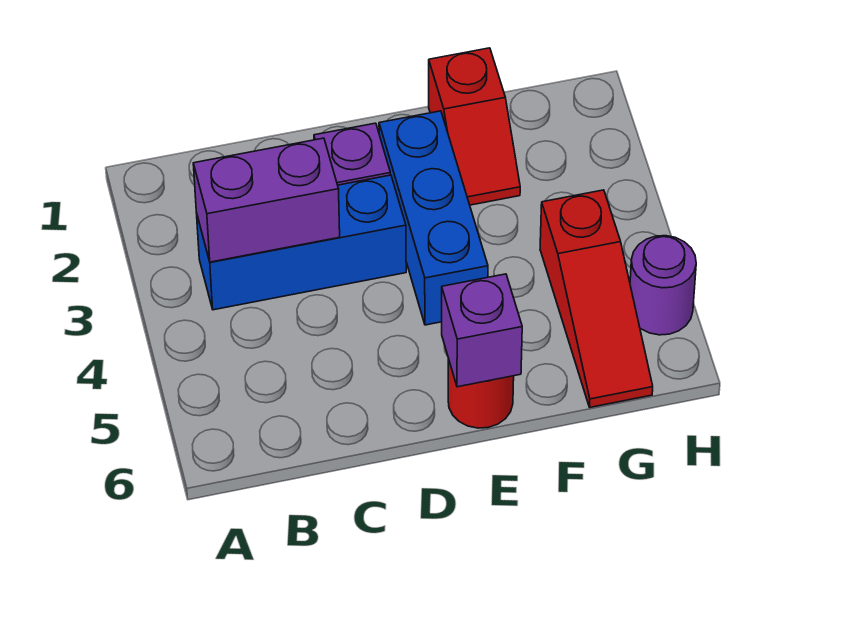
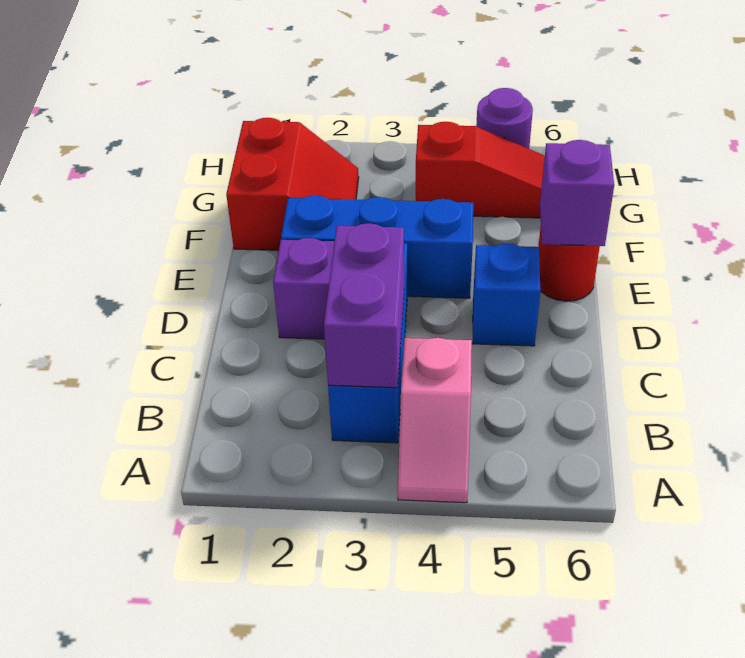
none -> pink 1x2 slope [398,338,472,503]
none -> blue 1x1 brick [473,243,541,346]
red 1x2 slope [429,48,520,205] -> red 2x2 slope [226,118,359,250]

